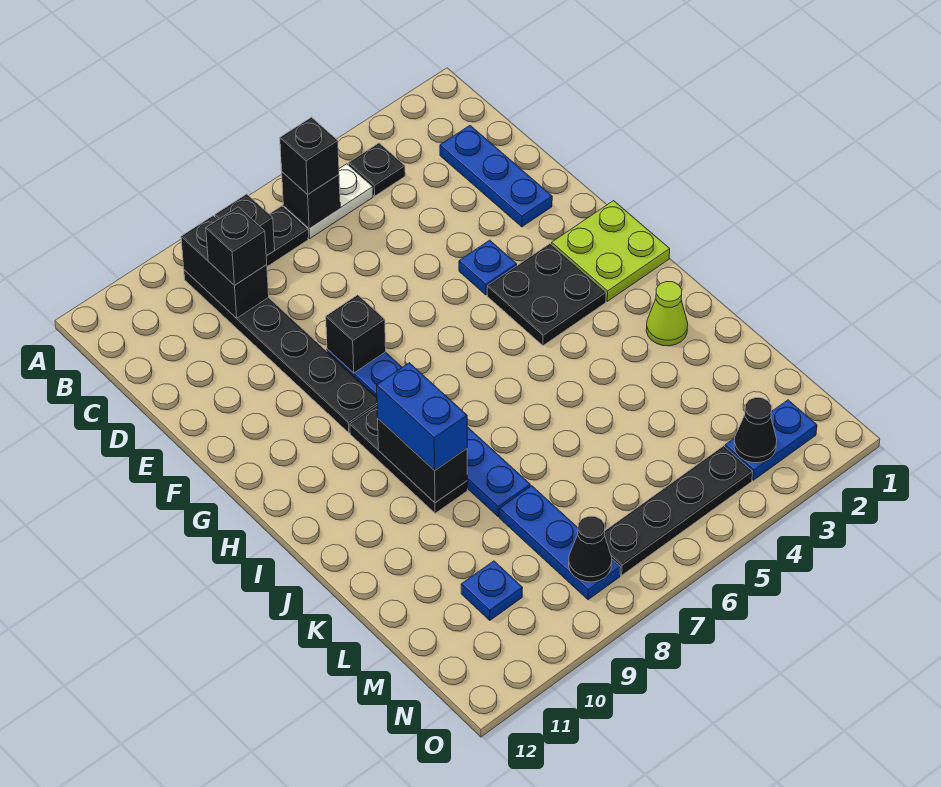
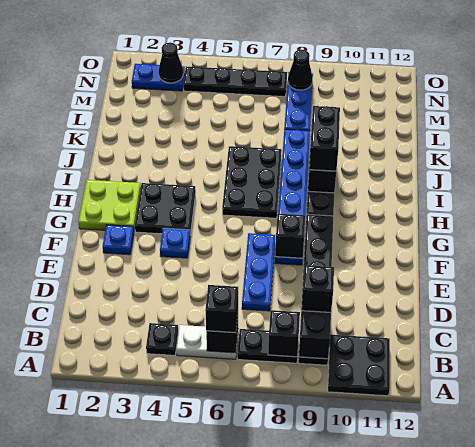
none -> black 2x2 plate [328,335,390,396]
blue 1x3 plate [440,126,552,227] -> blue 1x3 plate moved to [242,233,275,311]
none -> black 2x3 plate [222,146,282,218]
blue 1x2 brick [377,363,467,470] -> black 1x2 brick [309,106,340,171]
lime 1x1 cone [646,282,688,346] -> none
blue 1x1 plate [461,561,522,620] -> blue 1x1 plate moved to [103,225,134,255]

